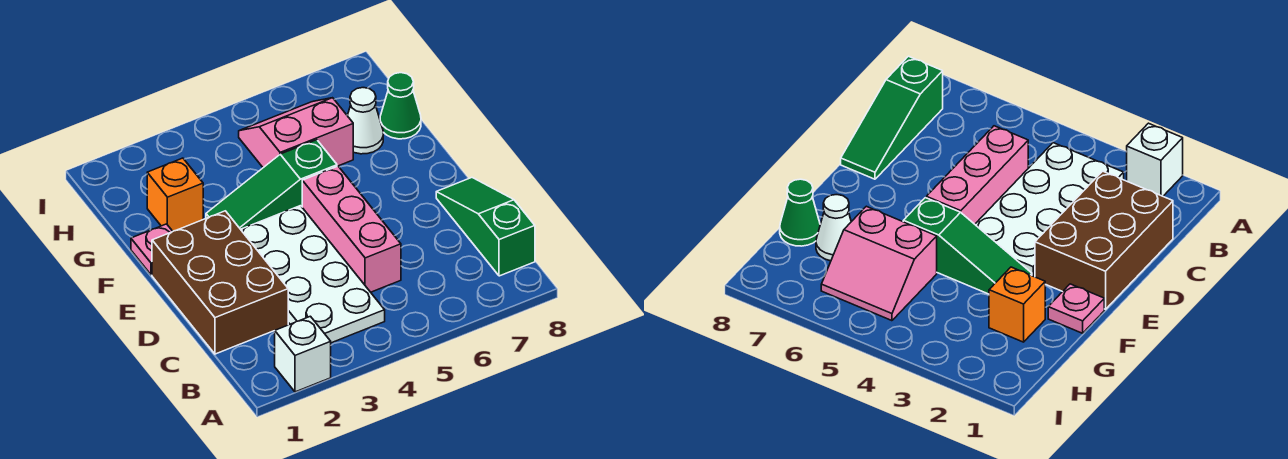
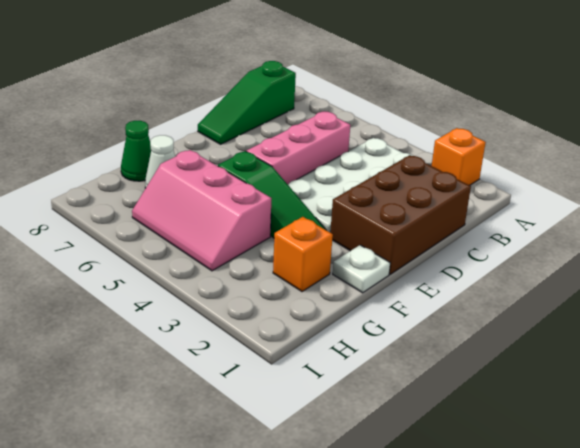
white 1x1 brick [275,316,331,392] -> orange 1x1 brick [432,128,486,185]
pink 1x1 plate [131,224,173,275] -> white 1x1 plate [333,245,390,293]
pink 2x2 slope [239,98,353,168] -> pink 2x3 slope [132,150,272,271]

